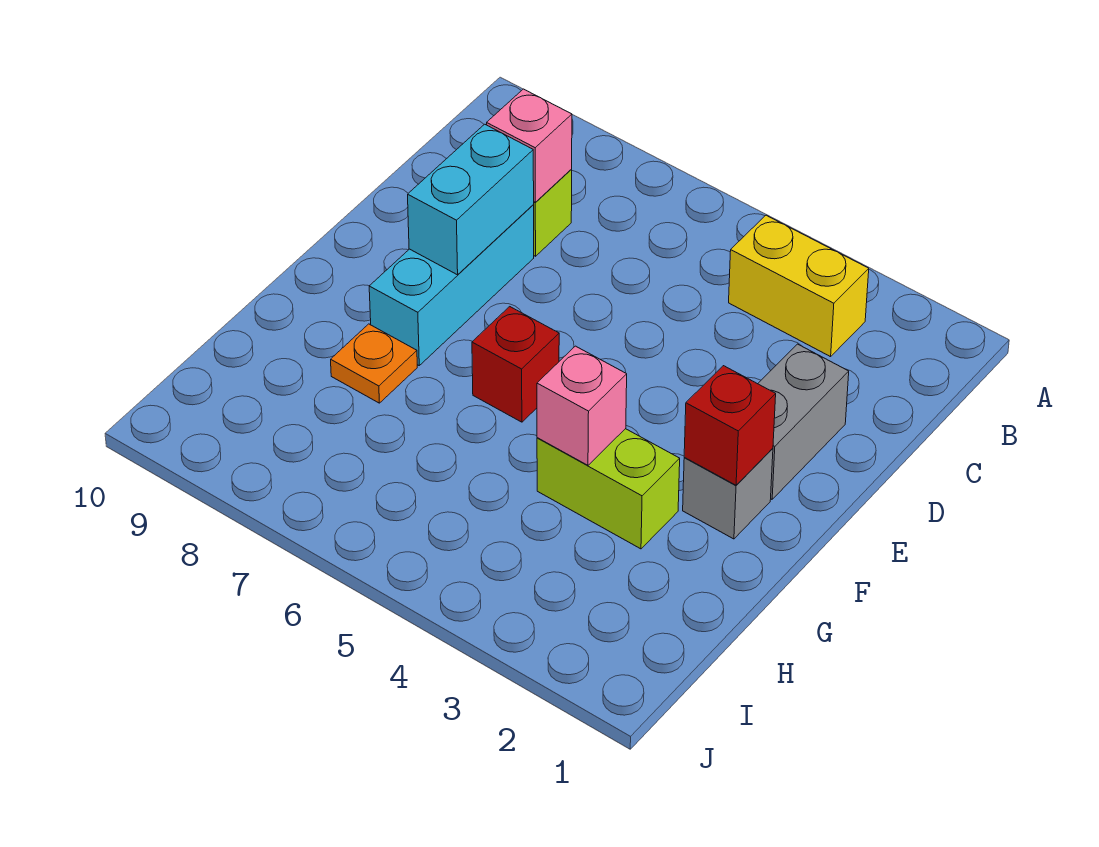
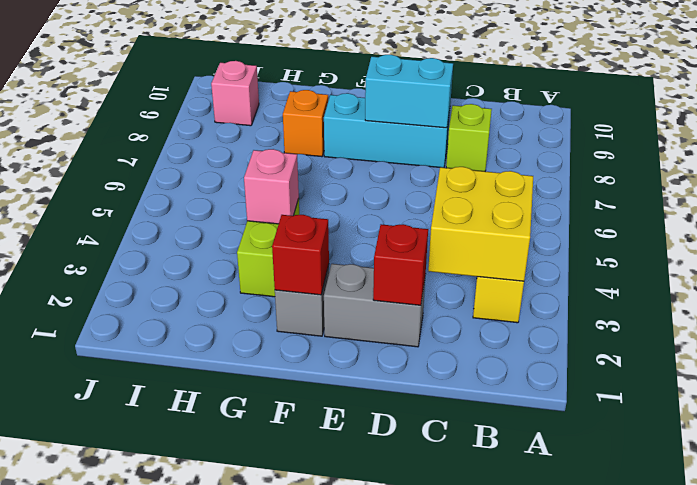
none -> yellow 2x2 brick [428,167,533,281]
pink 1x1 brick [487,89,572,202] -> pink 1x1 brick moved to [211,61,259,126]
red 1x1 brick [472,307,559,422] -> red 1x1 brick moved to [373,224,428,305]
orange 1x1 plate [331,324,417,403] -> orange 1x1 brick [283,90,328,157]

